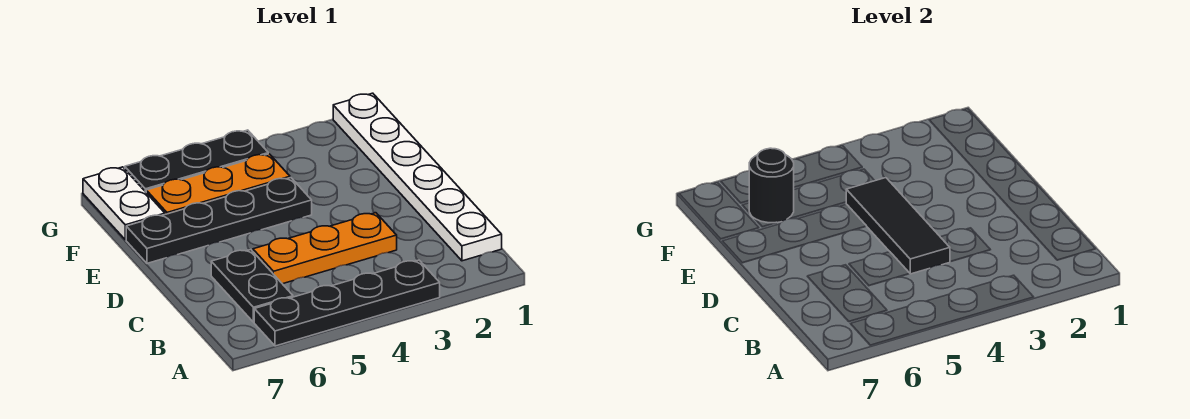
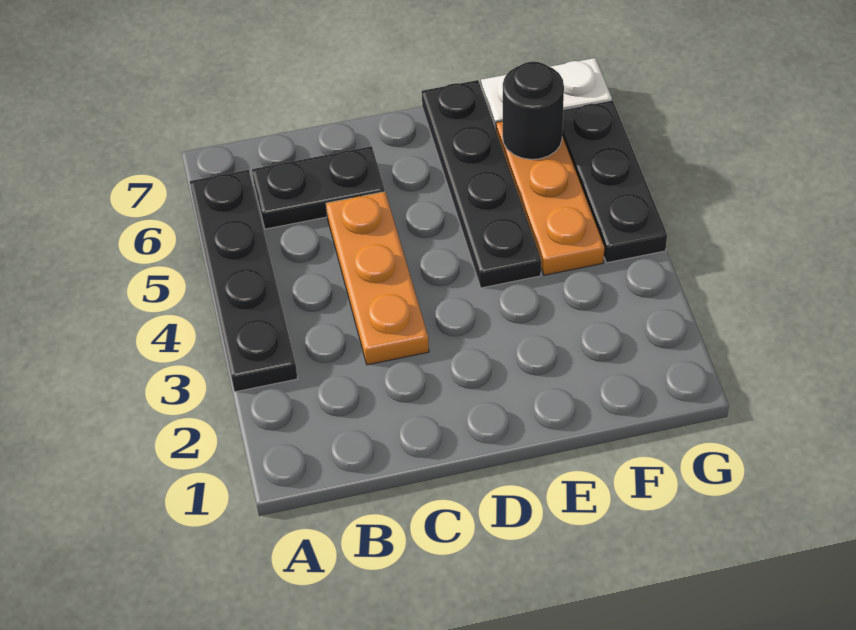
white 1x6 plate [333,93,502,261] -> none
black 1x3 tile [846,178,950,274] -> none

